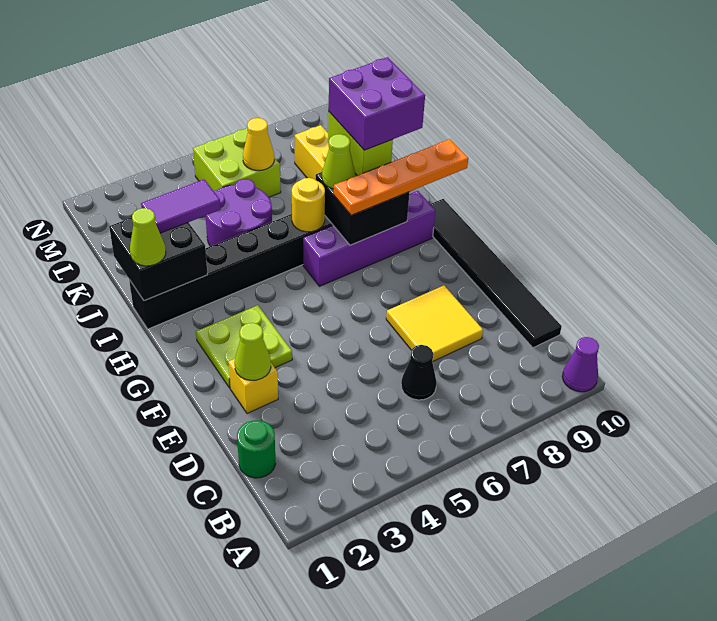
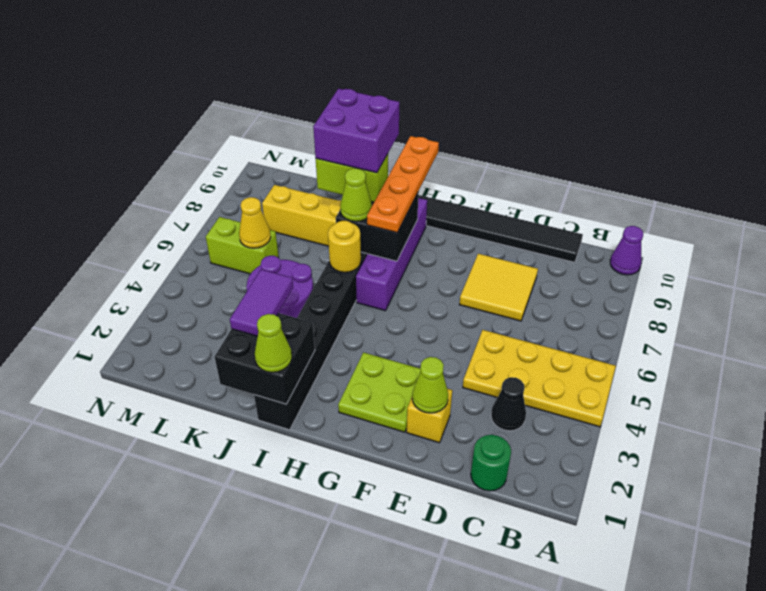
none -> yellow 2x4 plate [463,330,616,427]
black 1x1 cone [401,345,437,400] -> black 1x1 cone moved to [491,377,526,431]
lime 2x2 brick [193,128,281,197] -> lime 1x2 brick [206,217,279,274]

